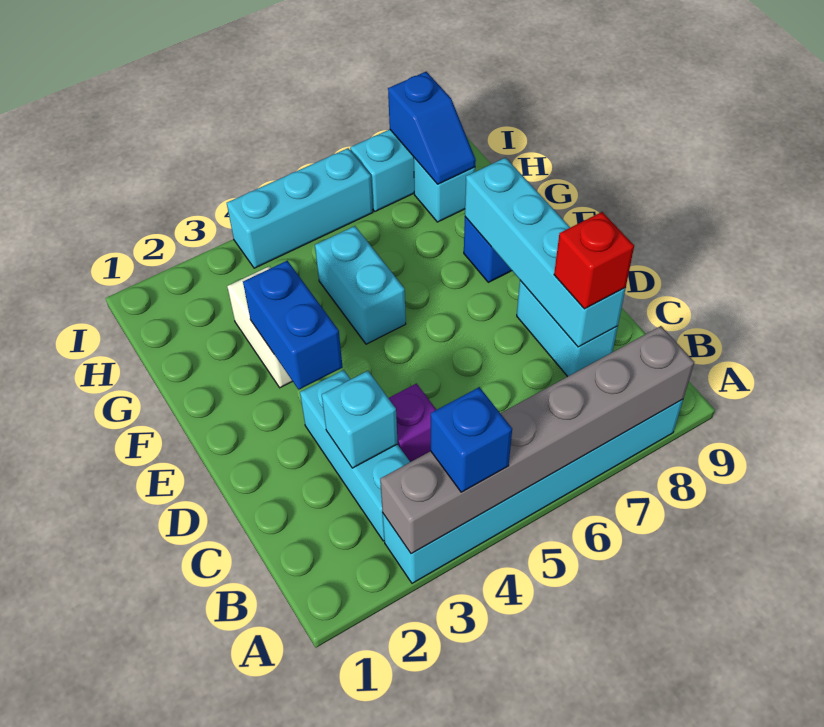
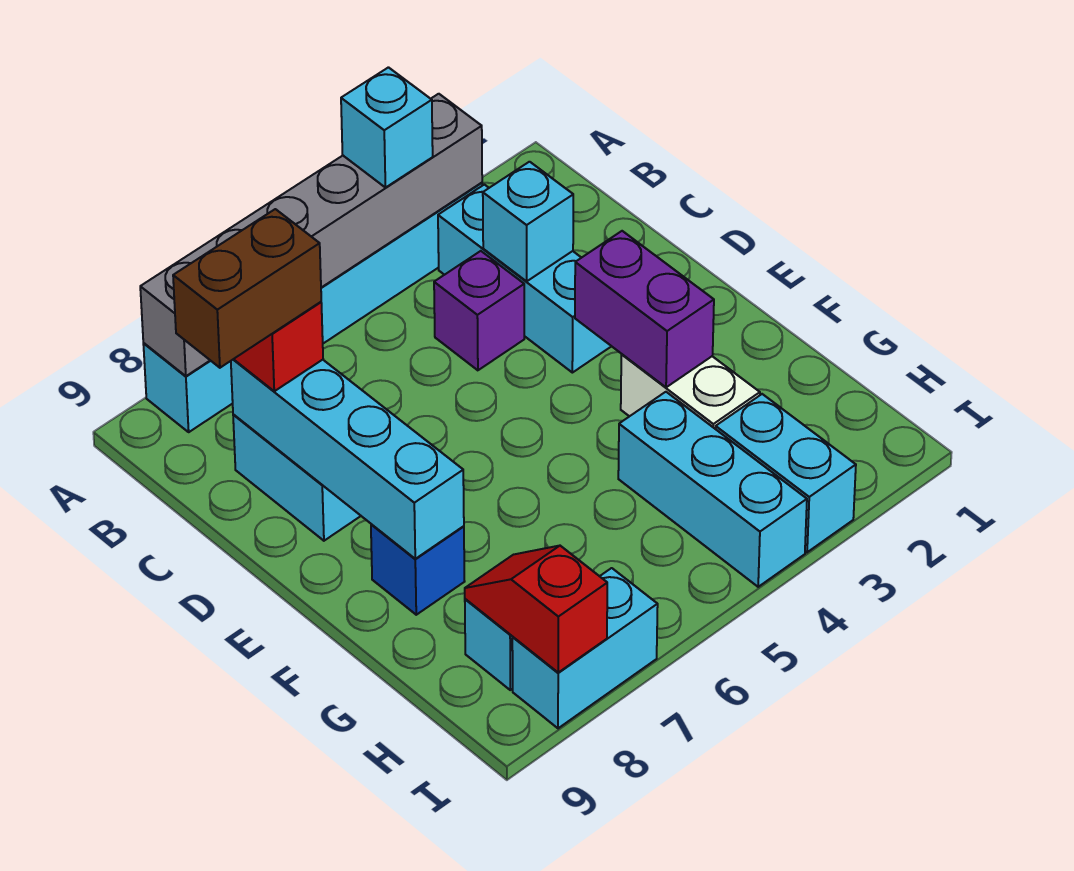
blue 1x1 brick [431,387,512,492] -> cyan 1x1 brick [341,67,433,188]
none -> brown 1x2 brick [173,209,321,368]
blue 1x2 brick [243,261,343,390] -> purple 1x2 brick [575,231,714,387]
cyan 1x2 brick [315,226,406,344] -> cyan 1x2 brick moved to [716,394,856,552]
blue 1x2 slope [388,72,476,184] -> red 1x2 slope [465,546,607,672]
cyan 1x3 brick [227,148,373,268] -> cyan 1x3 brick turned to [618,392,807,587]

